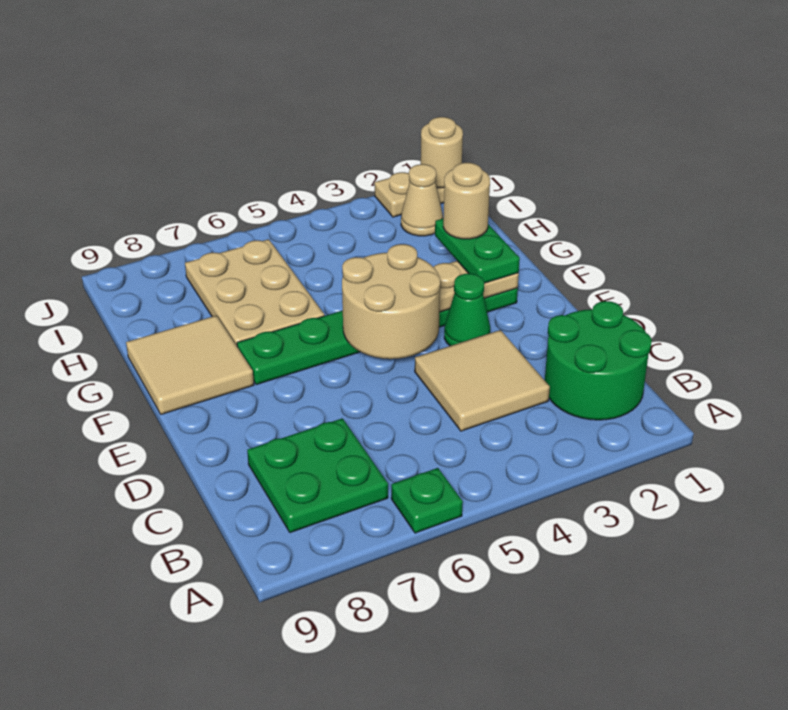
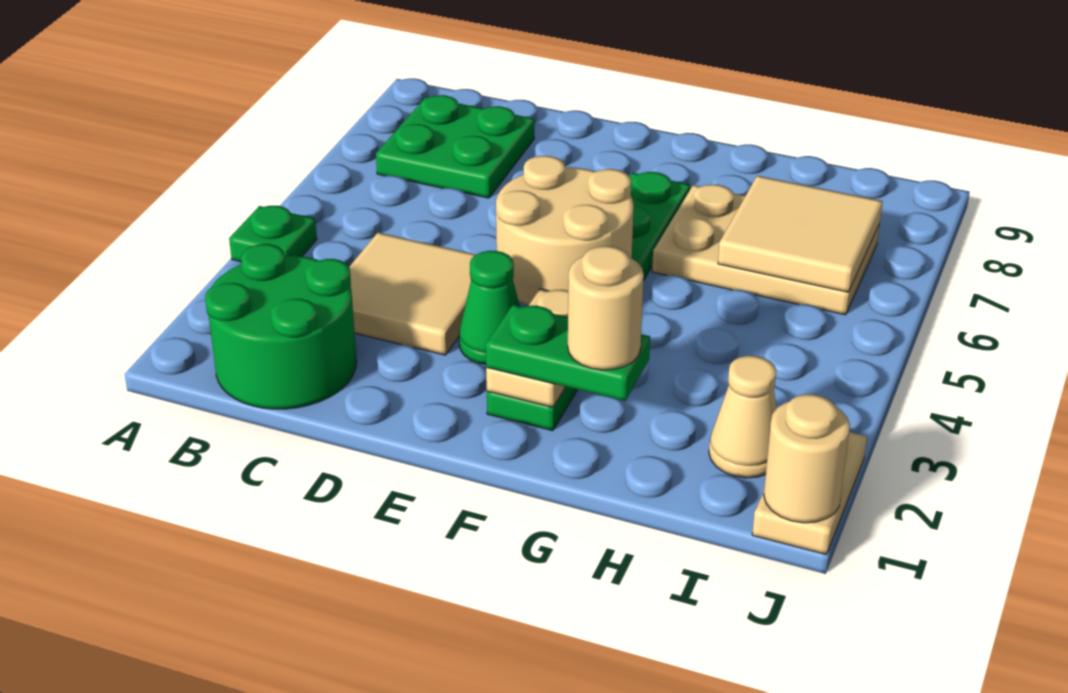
green 1x1 plate [391,468,463,533] -> green 1x1 plate moved to [229,206,317,262]
tan 2x2 tile [126,315,254,414] -> tan 2x2 tile moved to [718,176,883,292]

